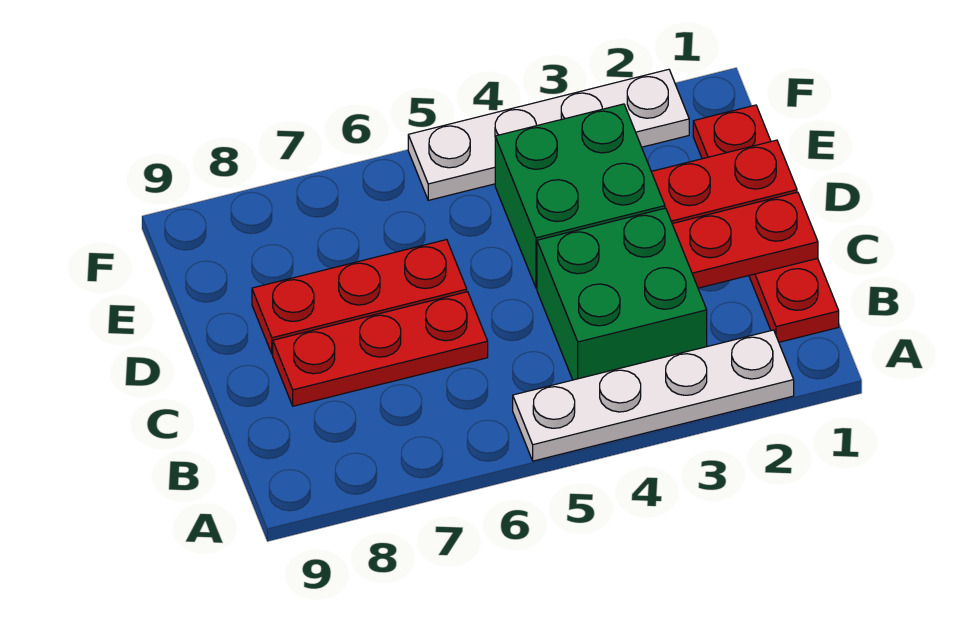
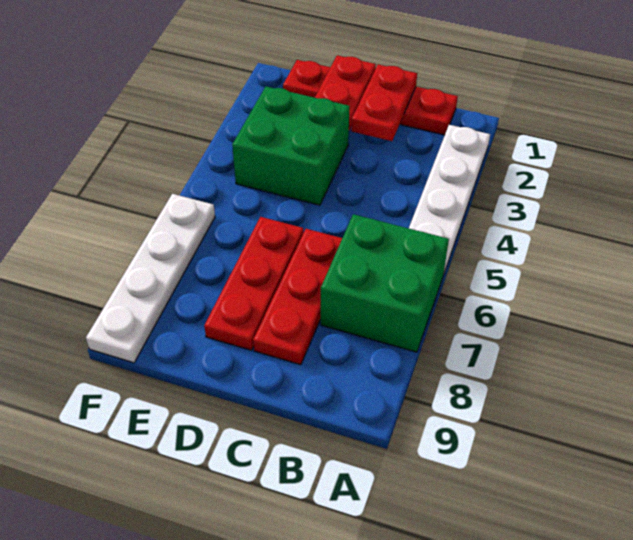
green 2x2 brick [537,208,707,380] -> green 2x2 brick moved to [321,214,449,352]
white 1x4 plate [408,69,689,200] -> white 1x4 plate moved to [86,194,215,363]

